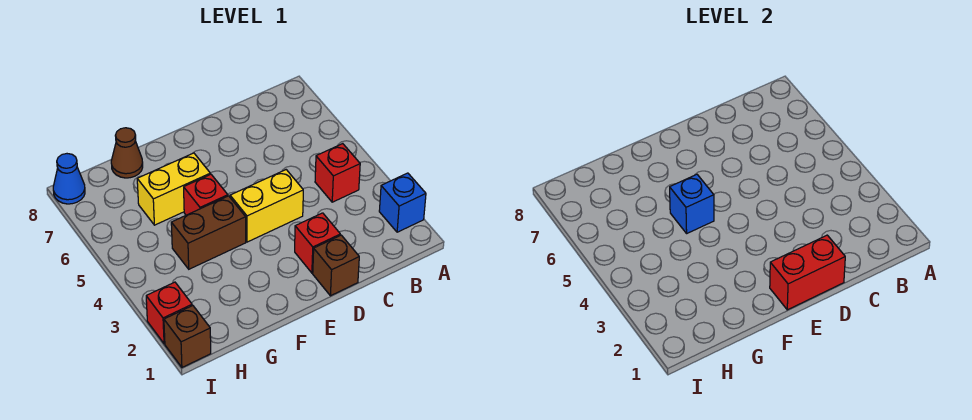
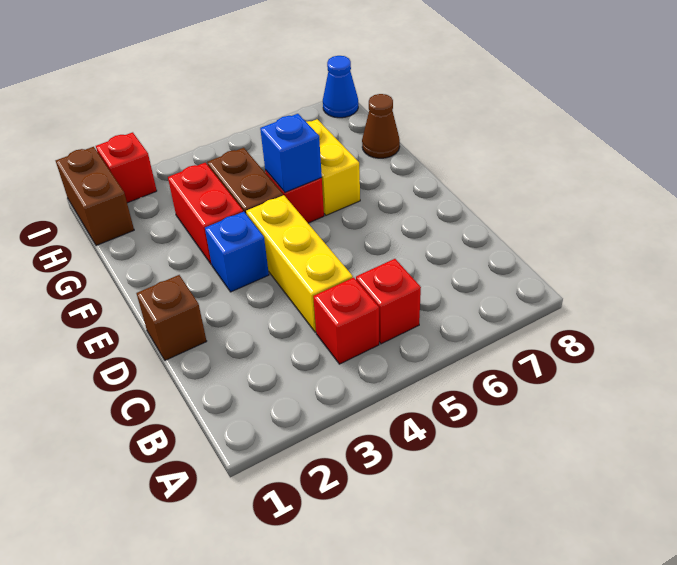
blue 1x1 brick [379,173,426,232] -> blue 1x1 brick moved to [205,212,269,292]
red 1x2 brick [770,235,845,310] -> red 1x2 brick moved to [168,163,243,264]
red 1x1 brick [295,213,340,273] -> red 1x1 brick moved to [356,259,421,344]
yellow 1x2 brick [230,170,303,242] -> yellow 1x3 brick [246,195,353,332]
brown 1x1 brick [164,305,211,367] -> brown 1x2 brick [56,147,134,246]

